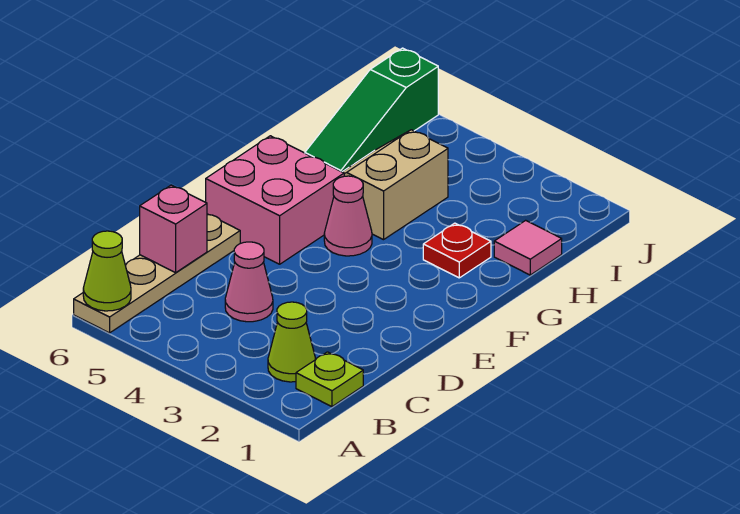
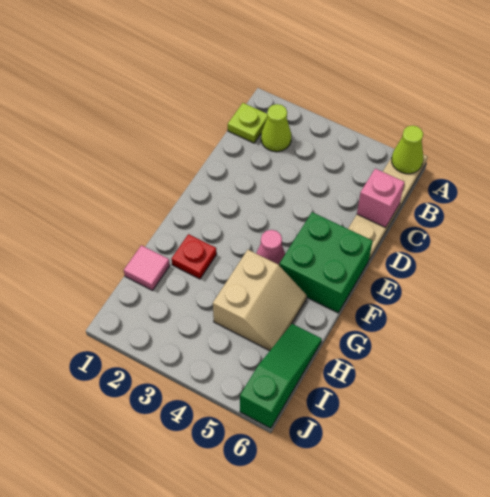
pink 1x1 cone [225,242,273,322] -> none
pink 2x2 brick [206,136,344,264] -> green 2x2 brick [279,212,373,313]

